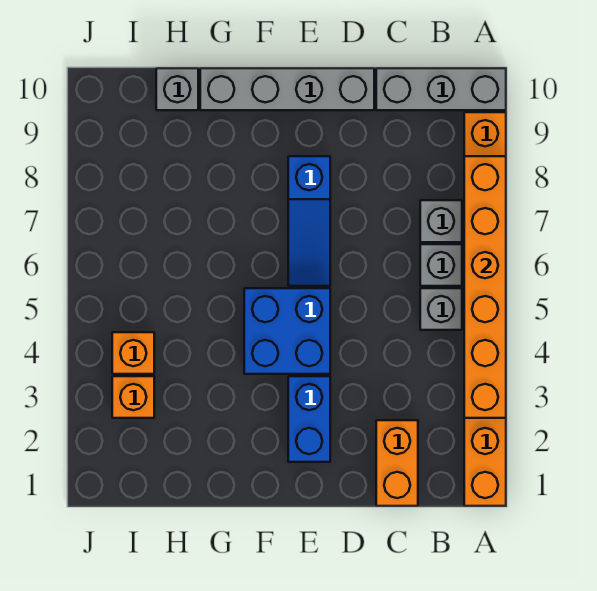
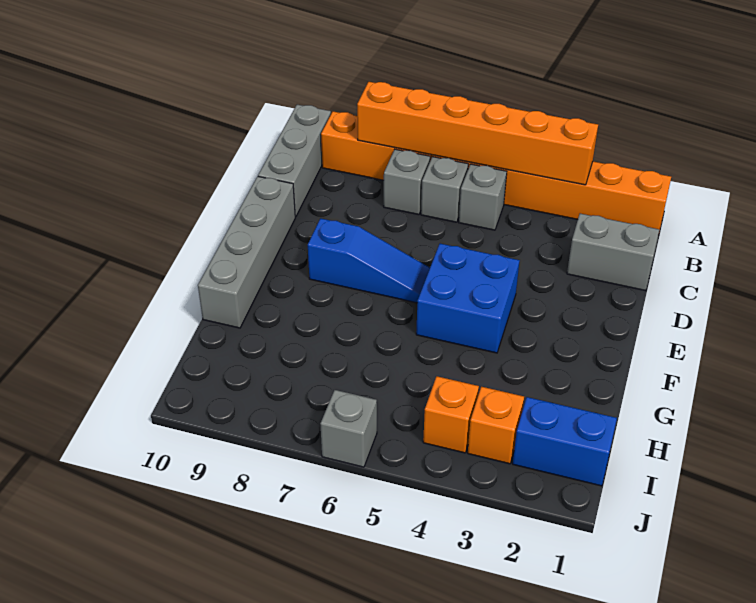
orange 1x2 brick [376,420,418,506] -> grey 1x2 brick [567,214,659,291]
blue 1x2 brick [288,376,330,462] -> blue 1x2 brick moved to [513,397,617,486]
grey 1x1 brick [156,68,198,110] -> grey 1x1 brick moved to [320,390,377,467]

